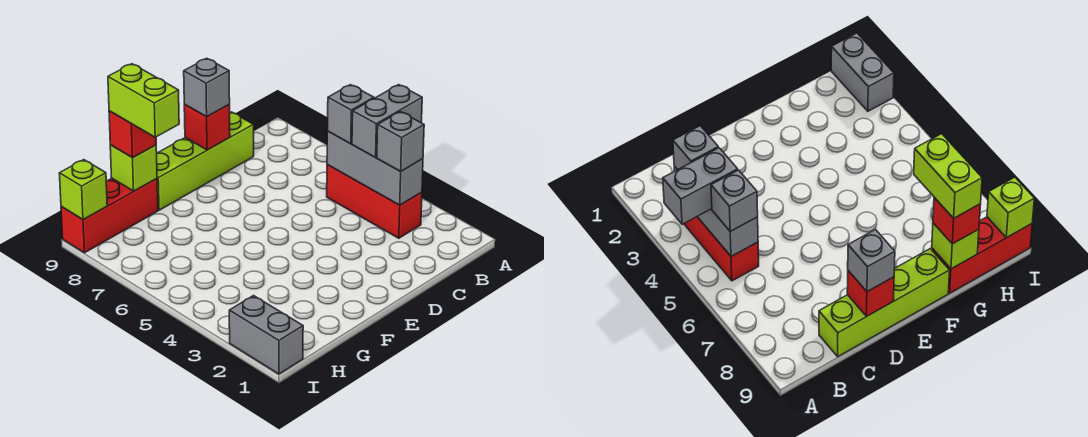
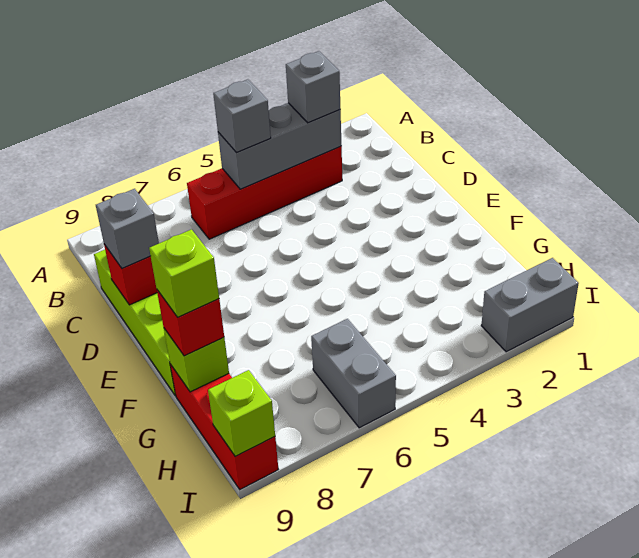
grey 1x2 brick [352,85,422,158] -> grey 1x2 brick moved to [311,319,396,428]
red 1x3 brick [327,165,422,238] -> red 1x4 brick [187,147,342,239]
lime 1x2 brick [108,64,179,137] -> lime 1x1 brick [149,229,219,317]

